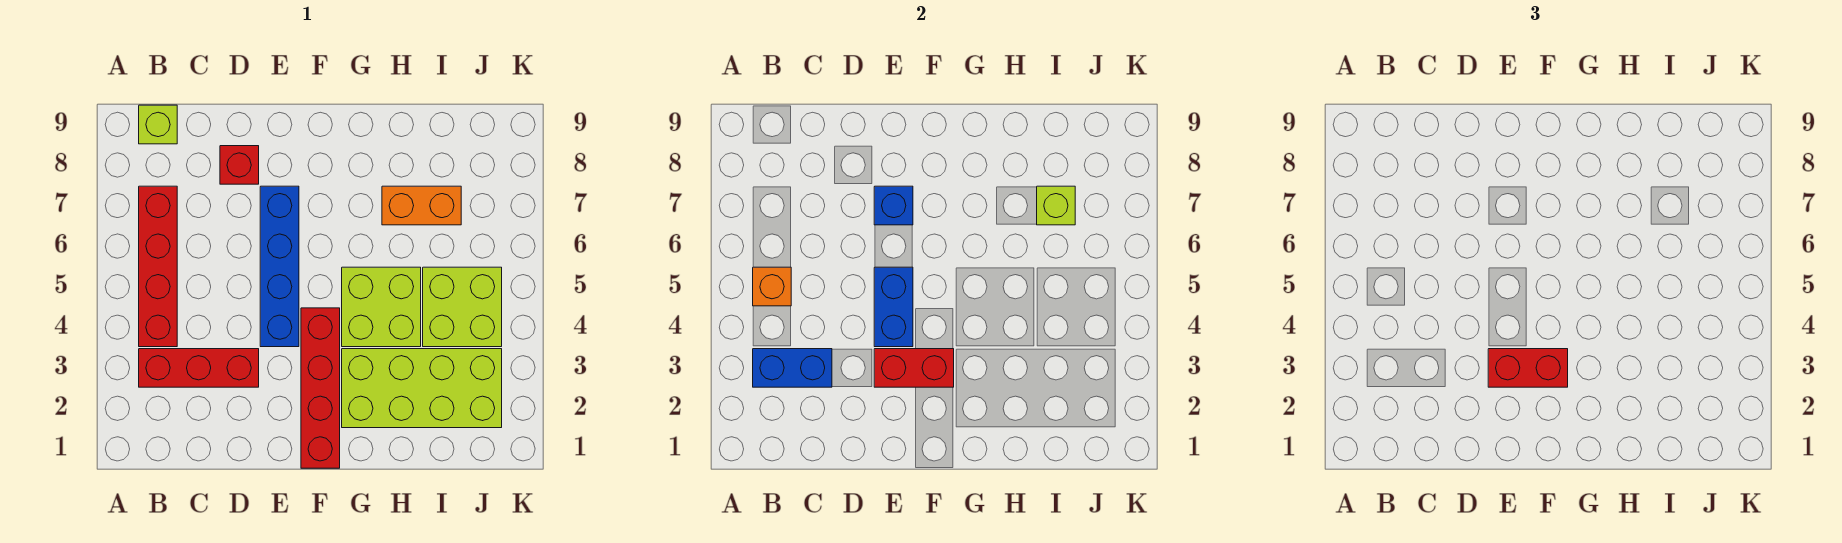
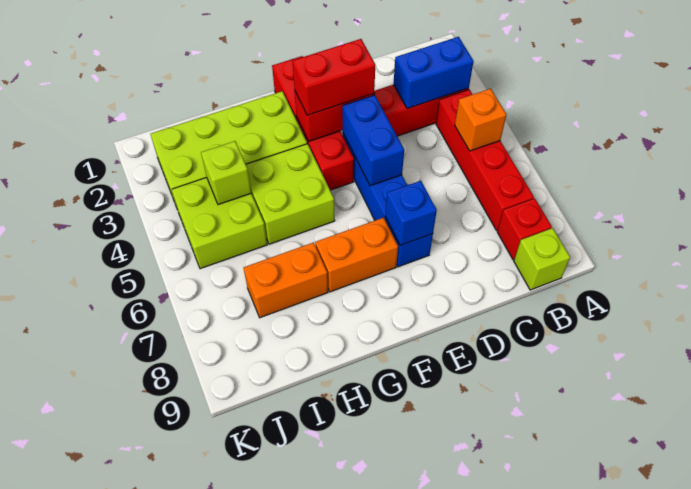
red 1x1 brick [220,146,259,184] -> red 1x1 brick moved to [497,198,552,260]
none -> orange 1x2 brick [315,218,398,292]
lime 1x1 brick [1037,186,1075,225] -> lime 1x1 brick moved to [201,141,251,205]

